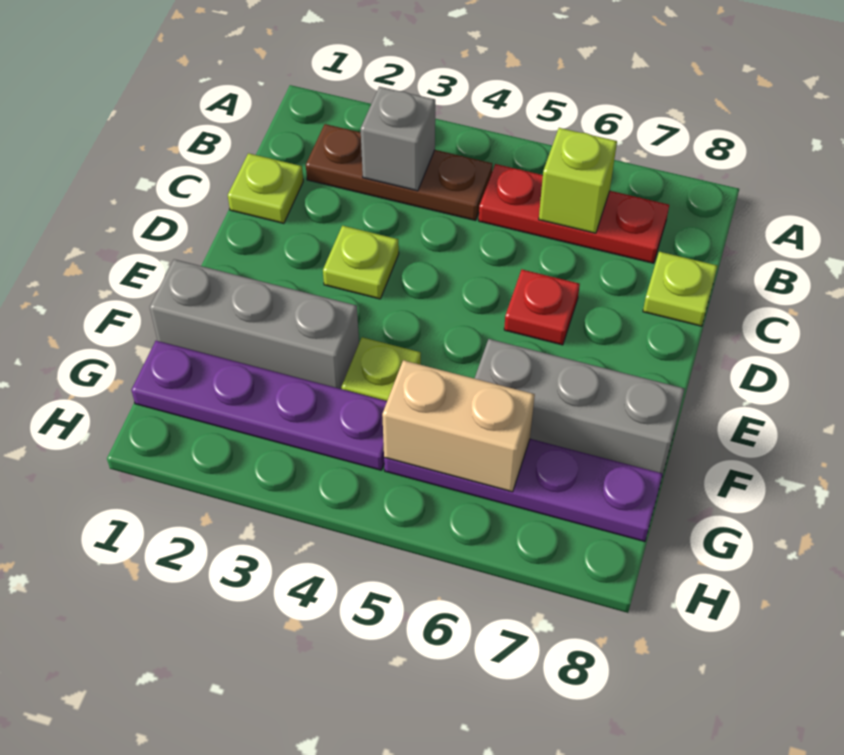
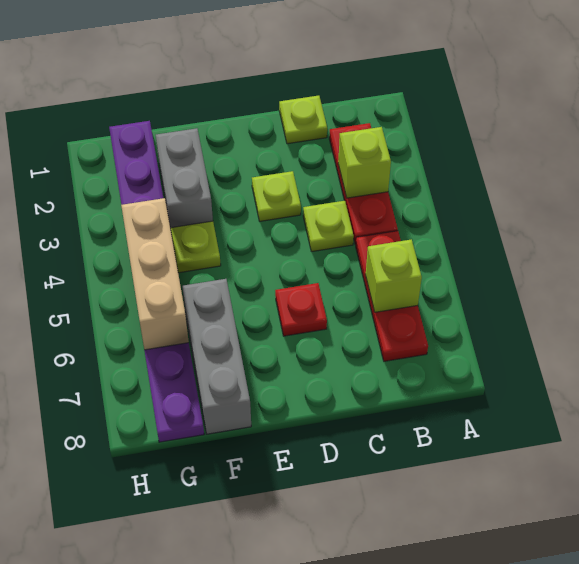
brown 1x3 plate [306,124,492,220] -> red 1x3 plate [329,123,398,244]
grey 1x1 brick [361,87,435,191] -> lime 1x1 brick [338,127,391,198]
lime 1x1 plate [643,252,717,326] -> lime 1x1 plate moved to [303,201,354,252]
grey 1x3 brick [150,259,359,389] -> grey 1x2 brick [156,128,213,229]
tan 1x2 brick [382,360,535,492] -> tan 1x3 brick [121,198,189,350]

